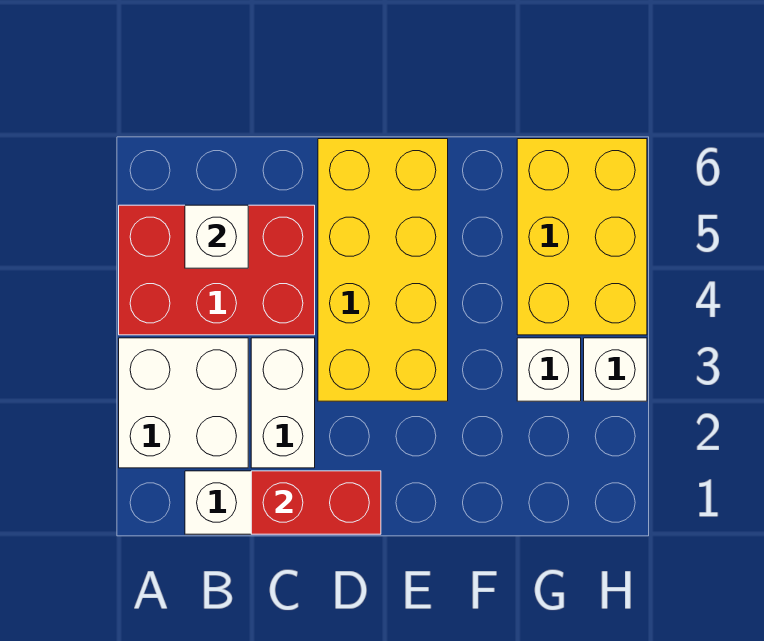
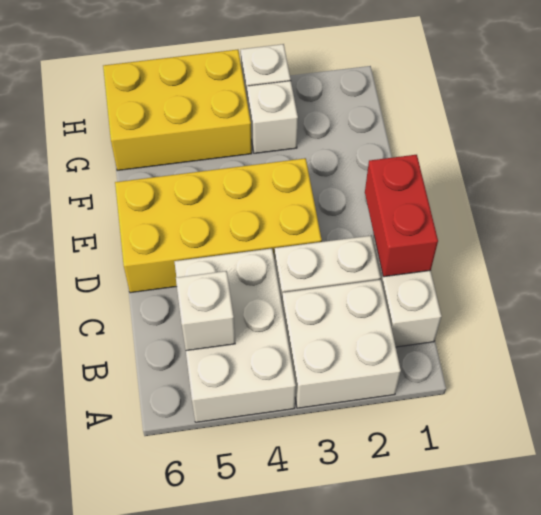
red 2x3 brick [119,205,315,335] -> white 2x3 brick [174,248,296,422]

